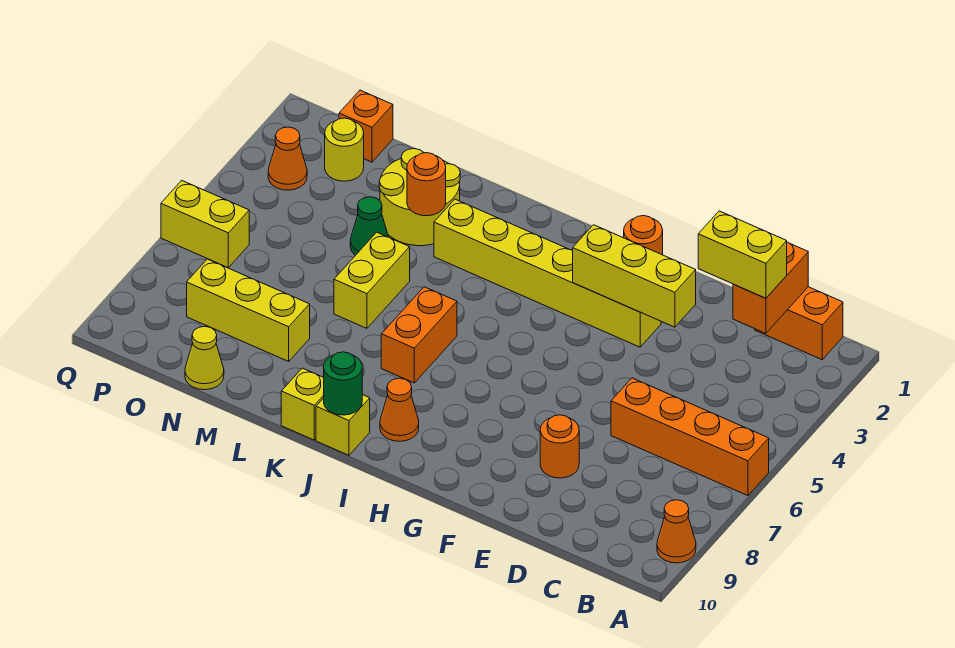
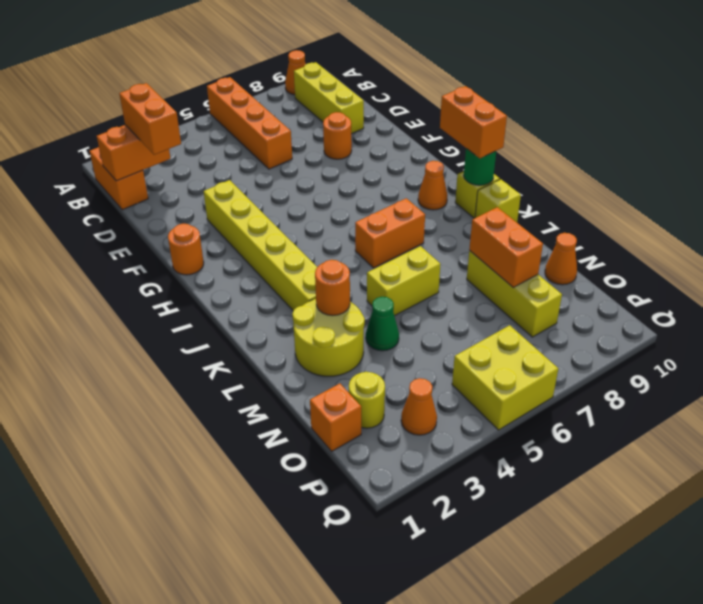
yellow 1x2 brick [698,211,787,298] -> orange 1x2 brick [119,83,181,155]
yellow 1x3 brick [573,225,696,327] -> yellow 1x3 brick moved to [294,62,364,134]
none -> orange 1x2 brick [440,86,507,158]
none -> orange 1x2 brick [469,207,543,287]
yellow 1x1 cone [185,326,224,390] -> orange 1x1 cone [545,233,577,285]
yellow 1x2 brick [161,180,249,267] -> yellow 2x2 brick [452,325,558,430]

